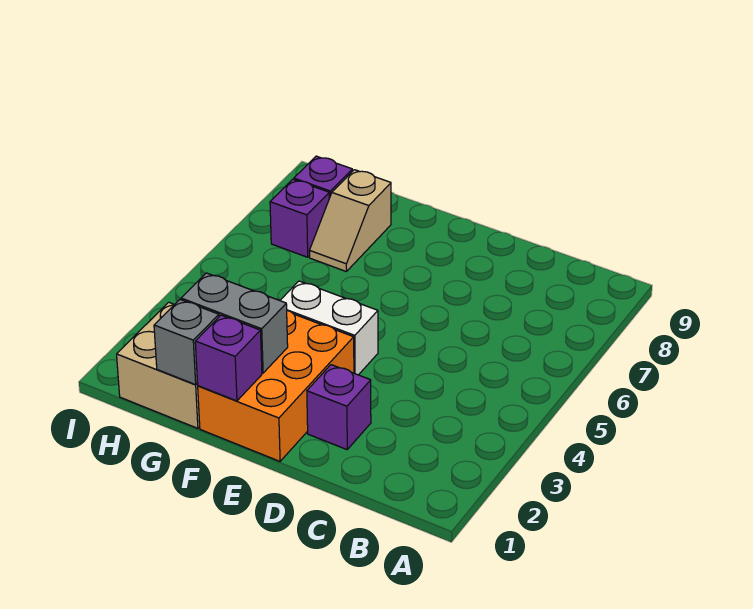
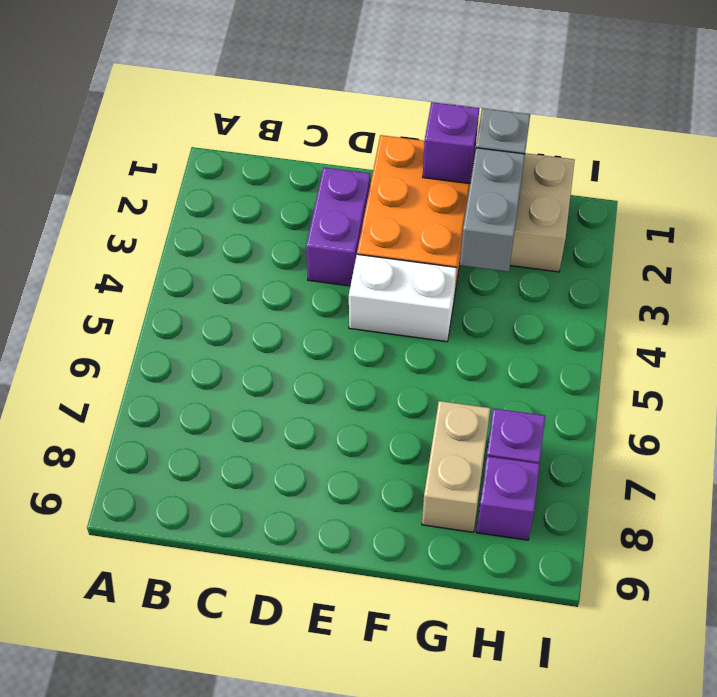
purple 1x1 brick [307,365,371,450] -> purple 1x2 brick [306,167,370,286]
grey 1x2 brick [181,273,288,373] -> grey 1x2 brick turned to [460,148,525,272]
tan 1x2 slope [309,170,391,272] -> tan 1x2 brick [422,401,490,532]

